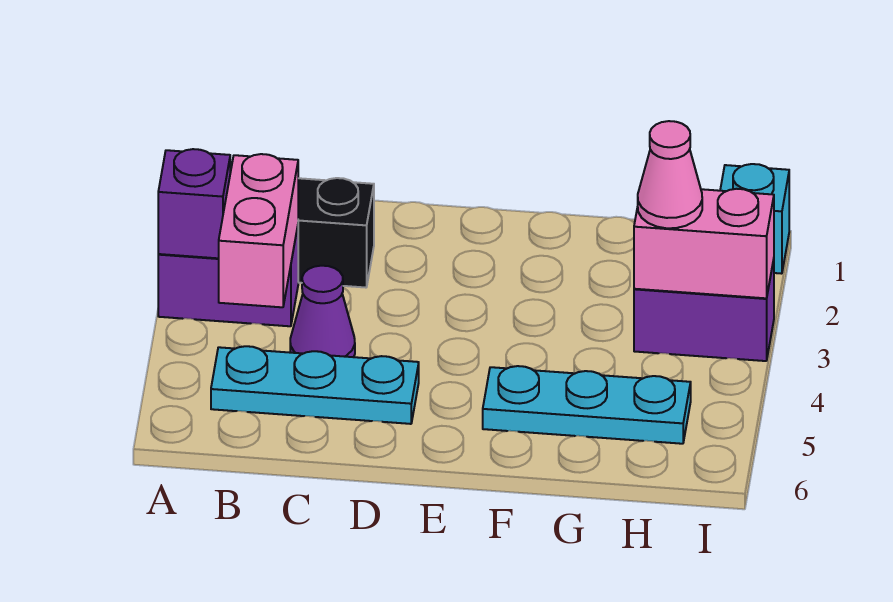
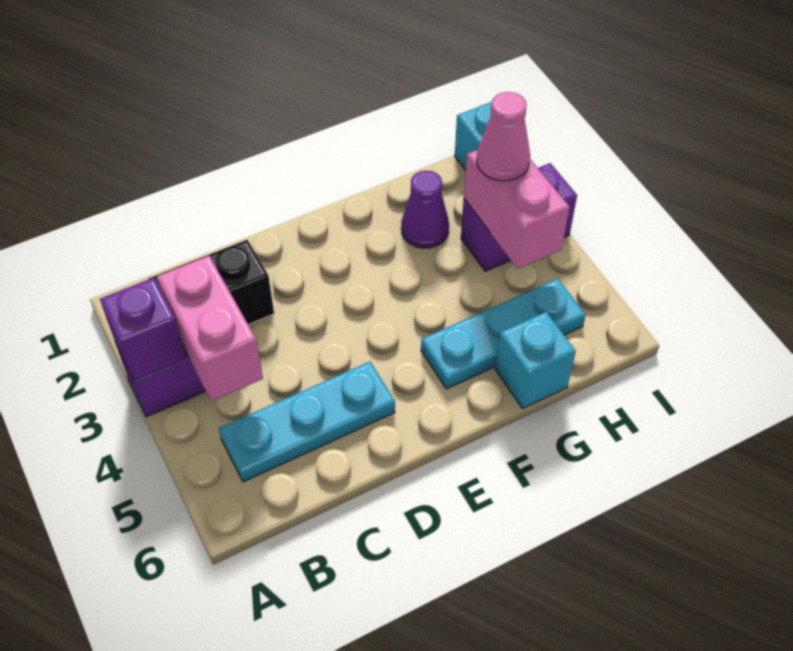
purple 1x1 cone [290,266,355,357] -> purple 1x1 cone moved to [401,171,449,248]
none -> cyan 1x1 brick [495,312,576,408]
pink 1x2 brick [634,189,774,298] -> pink 1x2 brick turned to [464,150,570,269]

